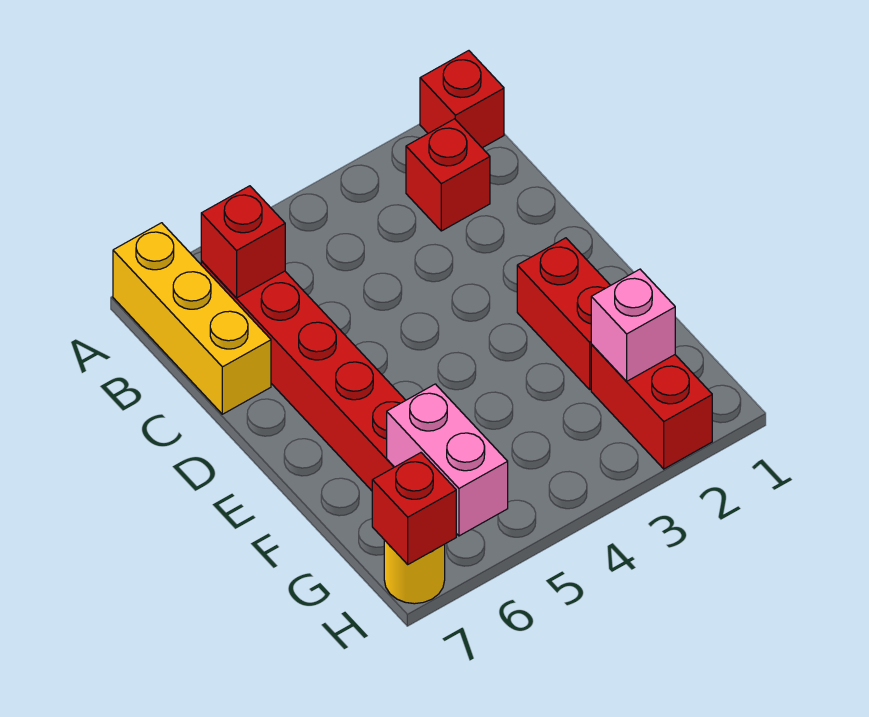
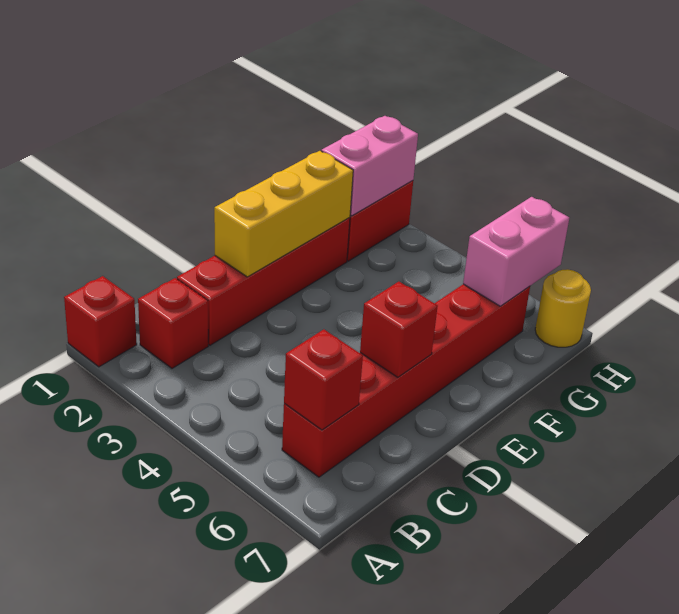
yellow 1x3 brick [113,223,271,414] -> yellow 1x3 brick moved to [214,151,353,277]
red 1x2 brick [517,238,610,389] -> red 1x4 brick [177,218,350,345]
pink 1x1 brick [591,269,675,381] -> pink 1x2 brick [321,116,418,216]
red 1x1 brick [372,453,456,564] -> red 1x1 brick moved to [360,282,438,377]

